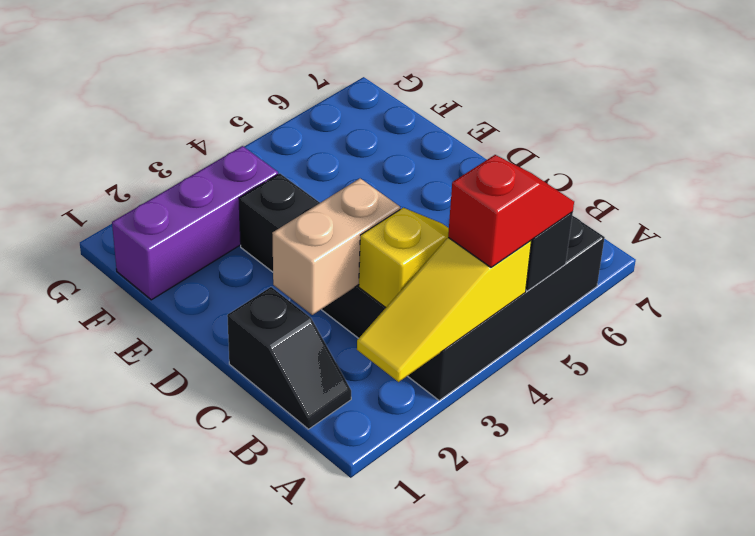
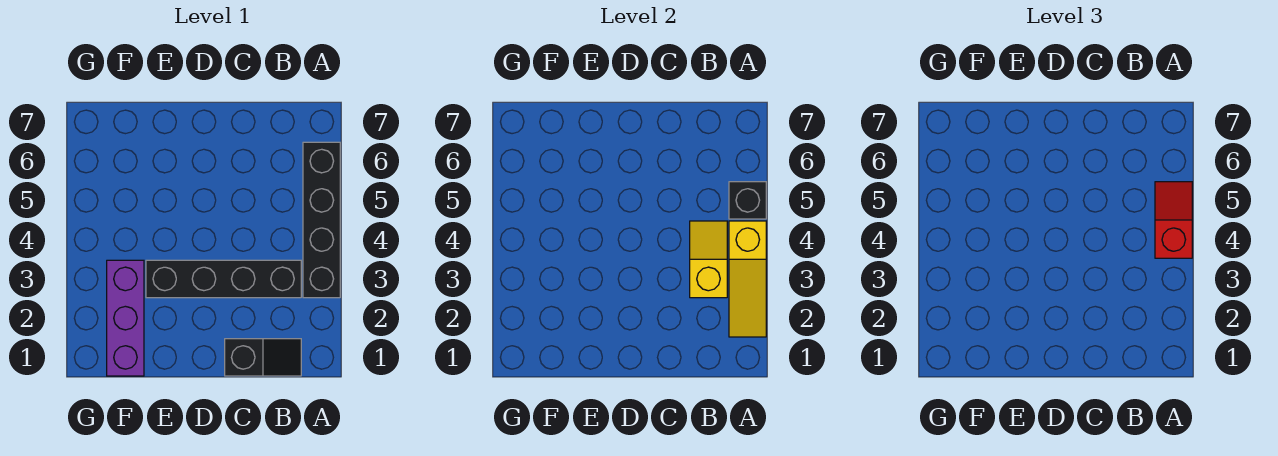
tan 1x2 brick [272,178,400,315] -> none

